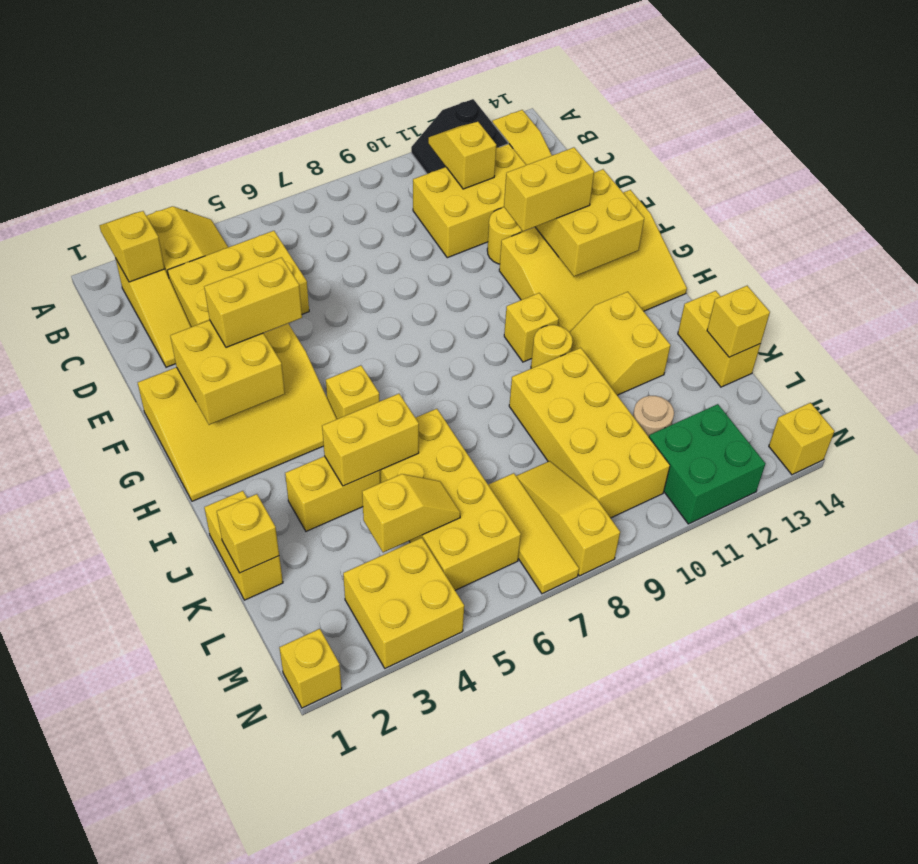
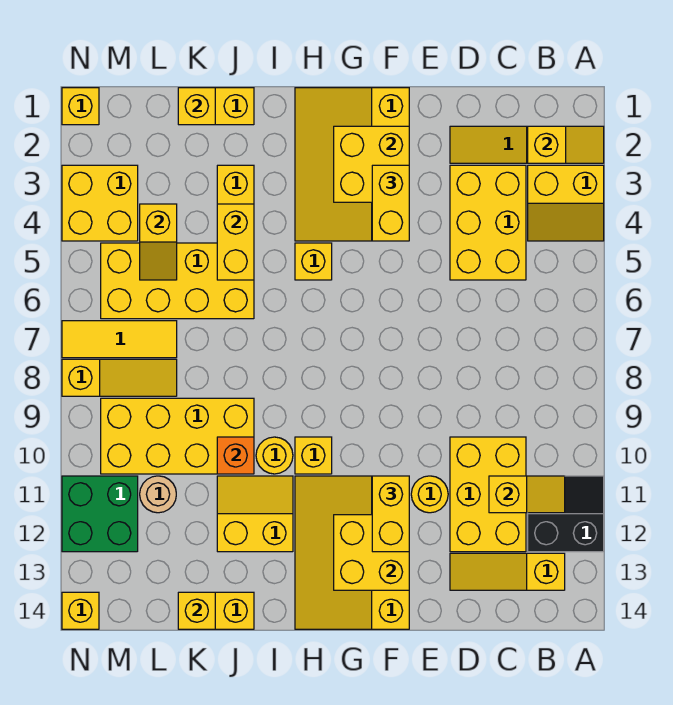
none -> orange 1x1 brick [217,437,254,474]

